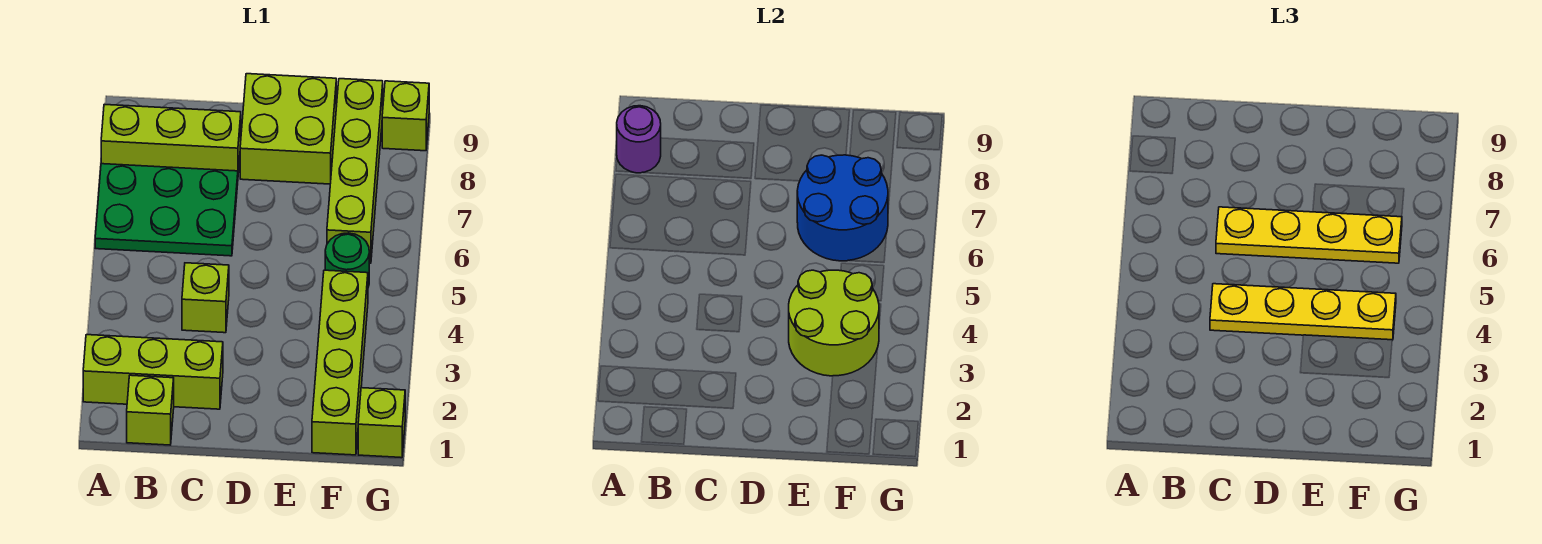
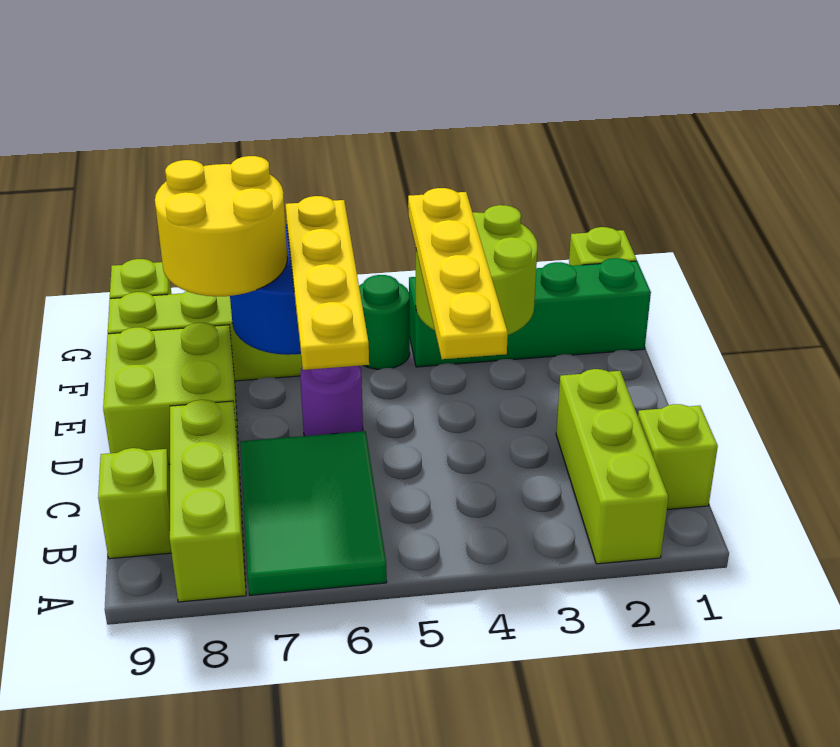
green 2x3 plate [95,164,238,256] -> green 2x3 tile [240,431,387,595]
purple 1x1 round brick [617,106,661,173] -> purple 1x1 round brick moved to [300,366,363,436]
lime 1x1 brick [182,263,229,333] -> lime 1x1 brick moved to [98,448,171,559]
none -> yellow 2x2 round brick [155,156,287,296]
lime 1x4 brick [312,270,368,455] -> green 1x4 brick [409,258,651,367]

